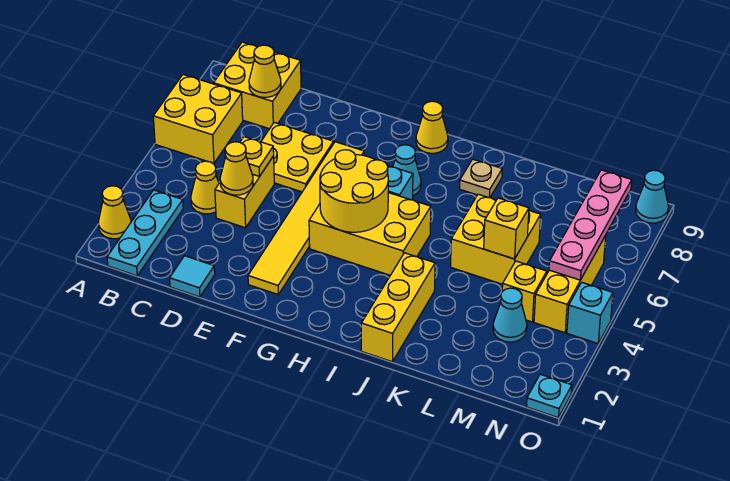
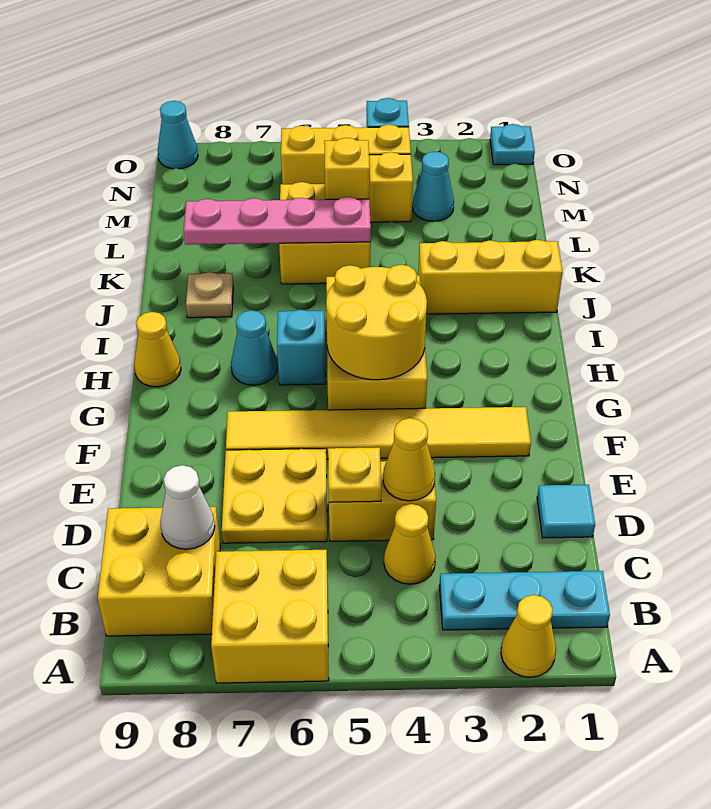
yellow 1x1 cone [249,45,281,98] -> white 1x1 cone [160,465,215,549]
pink 1x4 plate [549,170,632,280] -> pink 1x4 plate moved to [184,197,371,245]

